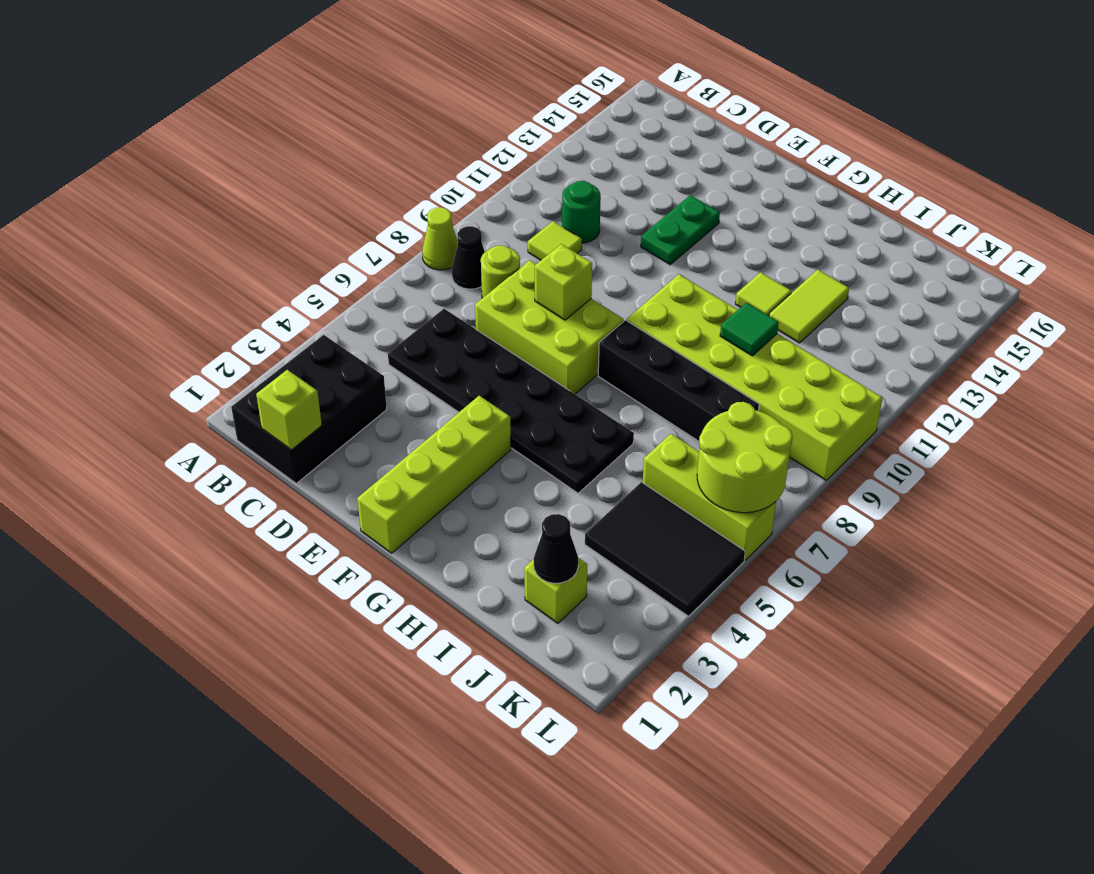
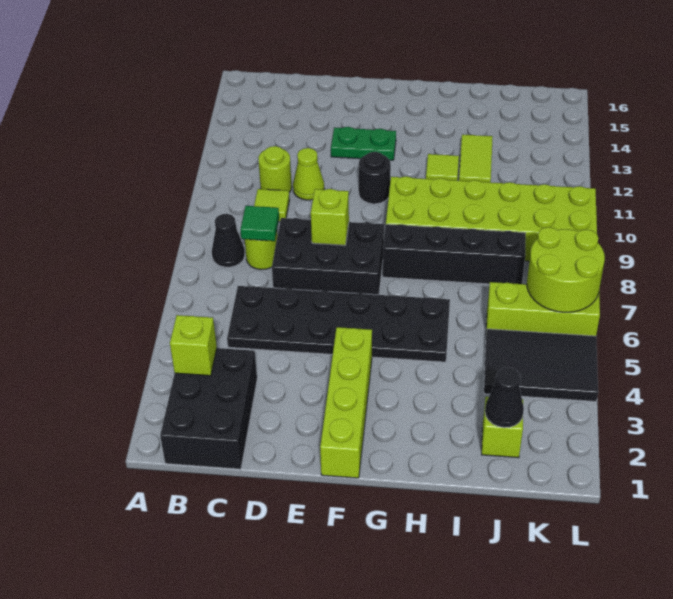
lime 1x1 cone [422,207,458,270] -> lime 1x1 cone moved to [293,148,324,200]
lime 1x1 brick [256,370,322,450] -> lime 1x1 brick moved to [170,315,217,376]
green 1x1 round brick [562,181,601,243] -> lime 1x1 round brick [258,146,292,192]
lime 2x3 brick [475,260,624,394] -> black 2x3 brick [272,218,384,295]
green 1x2 plate [641,195,720,265] -> green 1x2 plate turned to [331,127,396,160]
none -> black 1x1 round brick [359,152,391,204]
green 1x1 tile [720,303,779,356] -> green 1x1 tile moved to [240,206,279,241]

